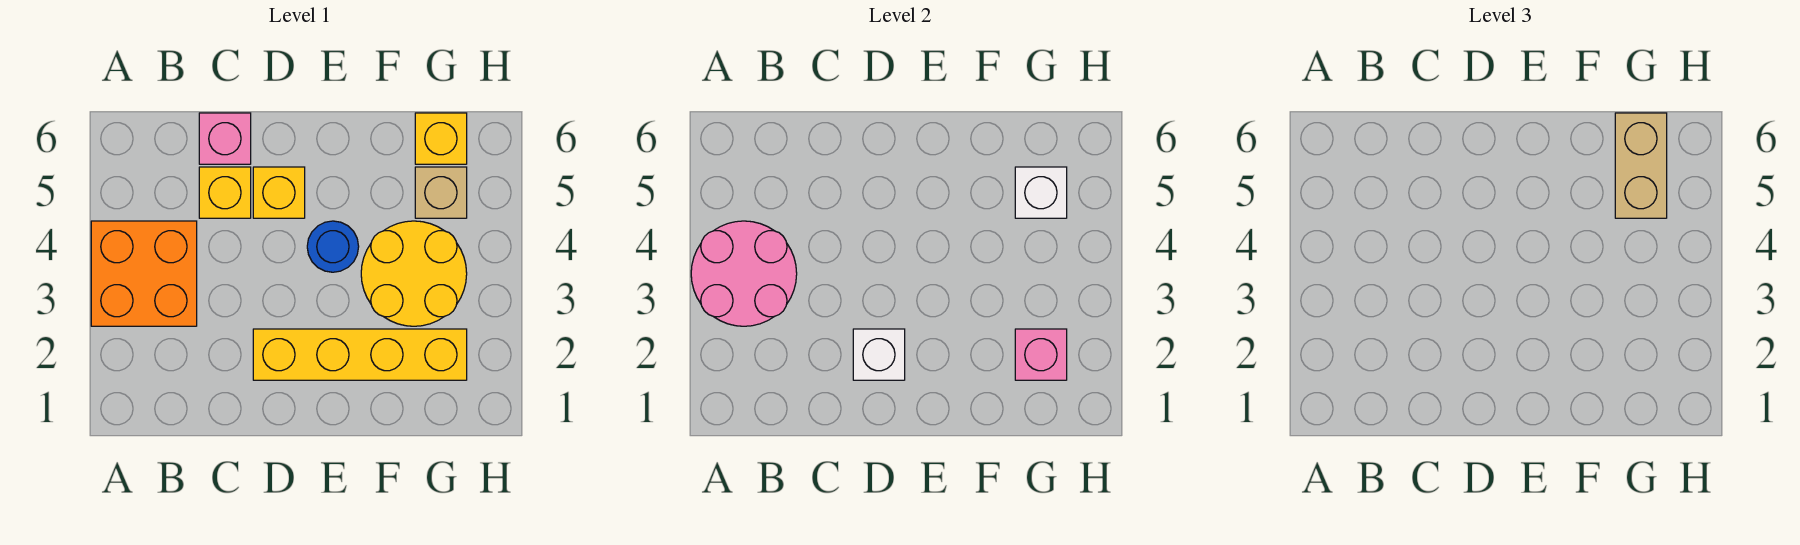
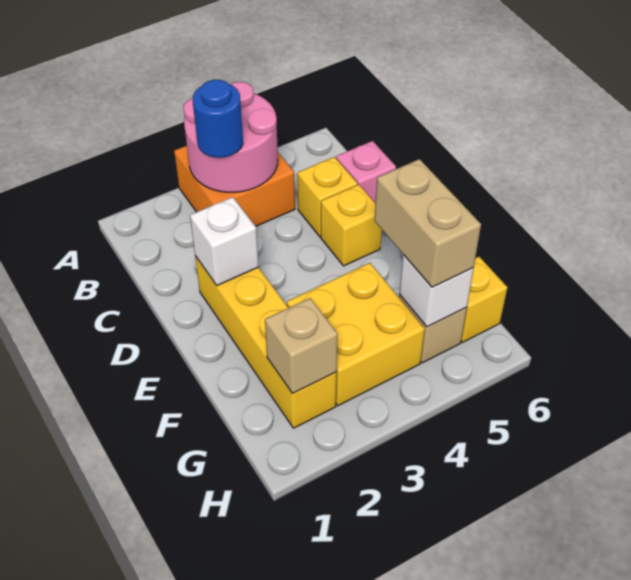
blue 1x1 round brick [307,221,359,272] -> blue 1x1 round brick moved to [193,80,243,158]
yellow 2x2 round brick [361,221,467,326] -> yellow 2x2 brick [287,263,425,406]
pink 1x1 brick [1015,329,1067,380] -> tan 1x1 brick [265,298,337,394]
tan 1x2 brick [1615,113,1667,218] -> tan 1x2 brick turned to [375,159,481,287]

